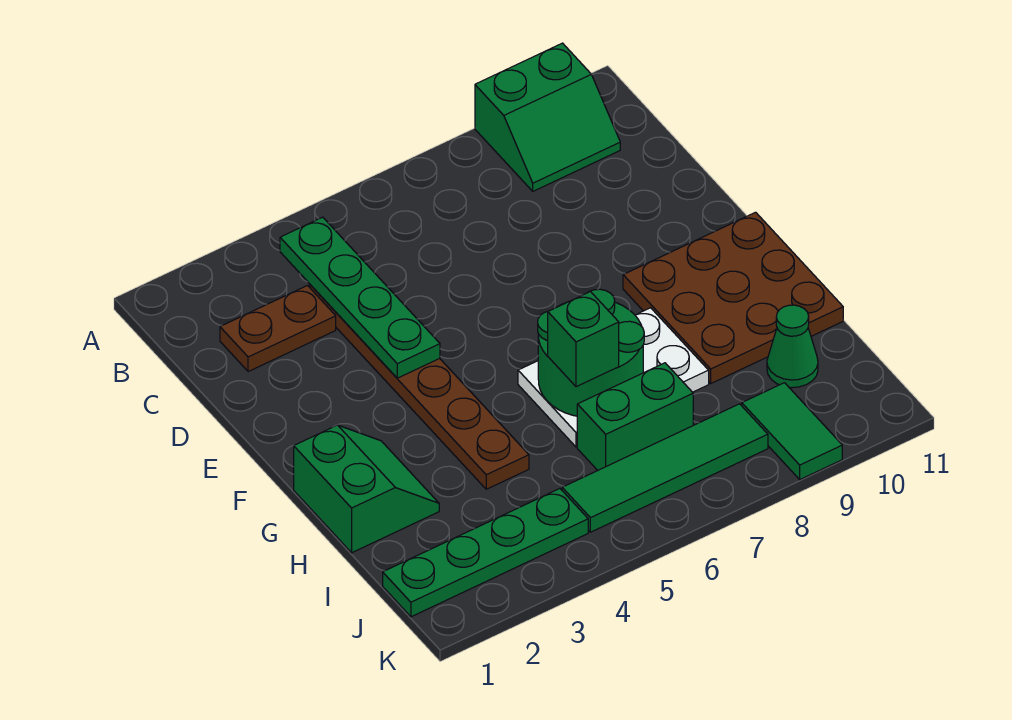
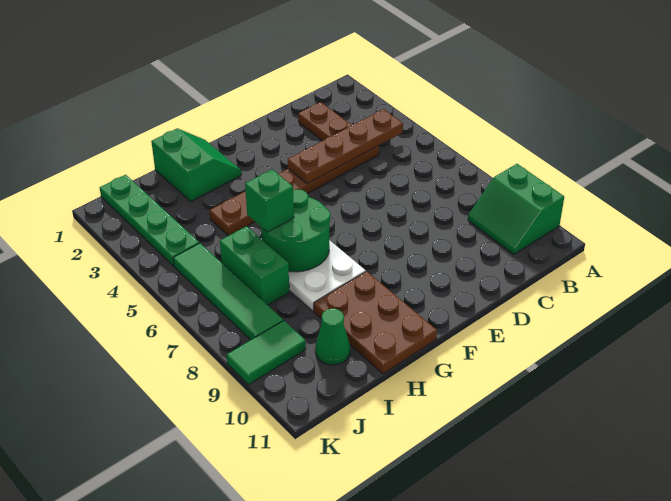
green 1x4 plate [280,217,440,378] -> brown 1x4 plate [288,109,403,184]
brown 3x3 plate [623,212,843,383] -> brown 2x3 plate [314,271,437,374]
green 2x2 slope [294,425,439,553] -> green 2x2 slope turned to [151,128,241,202]

